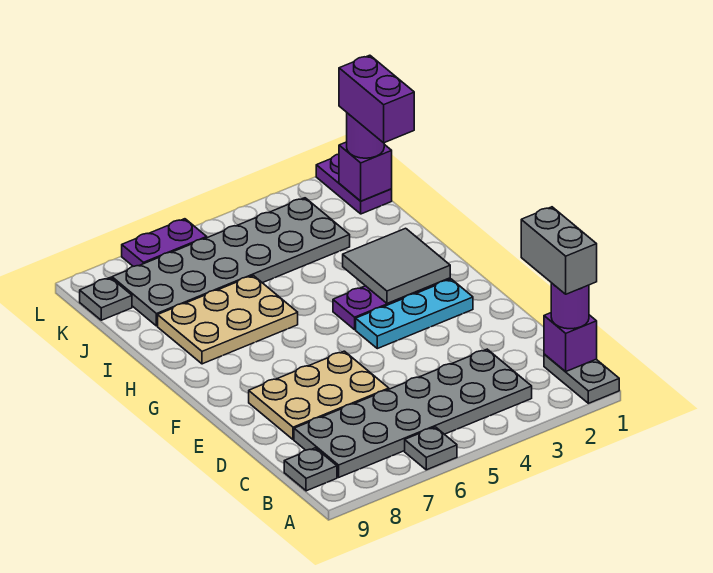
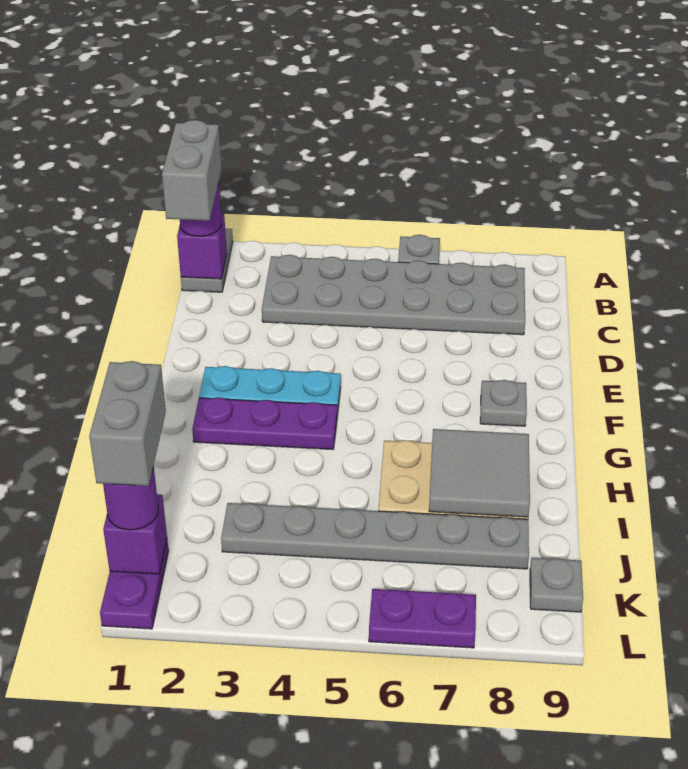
grey 1x1 plate [284,448,337,491] -> grey 1x1 plate moved to [480,380,527,426]
tan 2x3 plate [249,351,389,440] -> none
grey 2x2 tile [343,228,450,304] -> grey 2x2 tile moved to [429,429,530,517]
purple 1x2 brick [339,55,414,143] -> grey 1x2 brick [89,361,166,486]
grey 2x6 plate [112,198,350,326] -> grey 1x6 plate [221,503,529,569]

